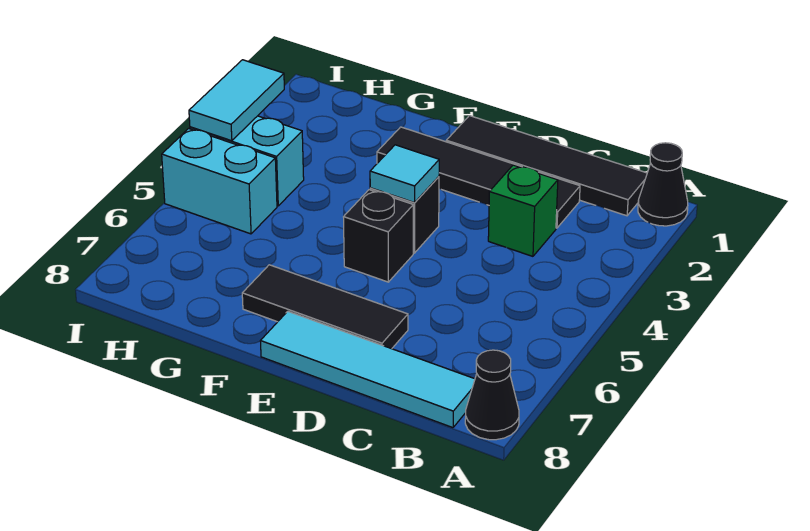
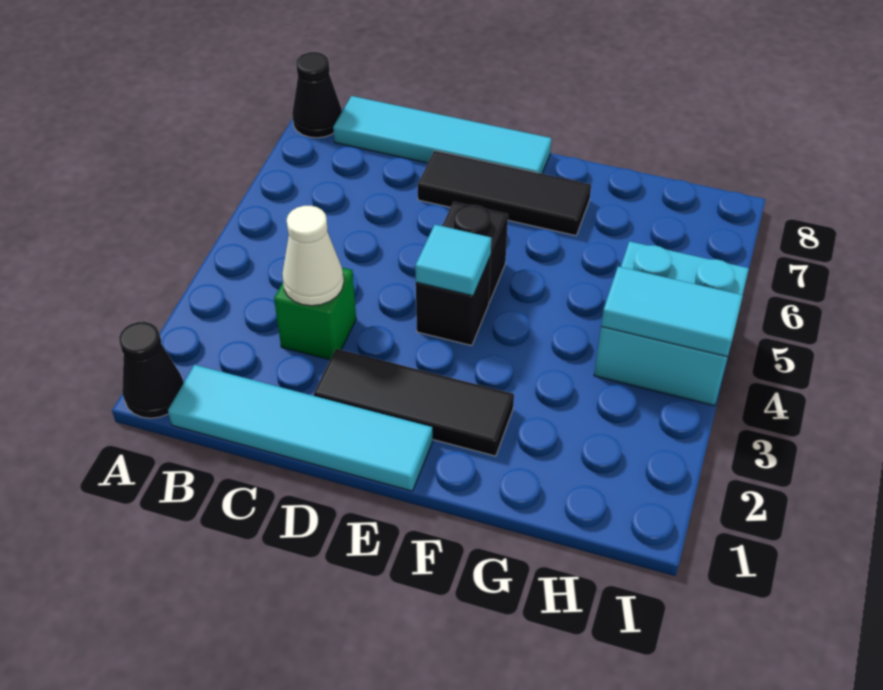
black 1x4 tile [446,116,647,216] -> cyan 1x4 tile [168,365,433,491]
black 1x4 tile [377,127,580,228] -> black 1x3 tile [314,349,514,456]
none -> white 1x1 cone [282,206,344,306]
cyan 1x2 tile [189,60,284,141] -> cyan 1x2 tile turned to [601,266,743,357]

